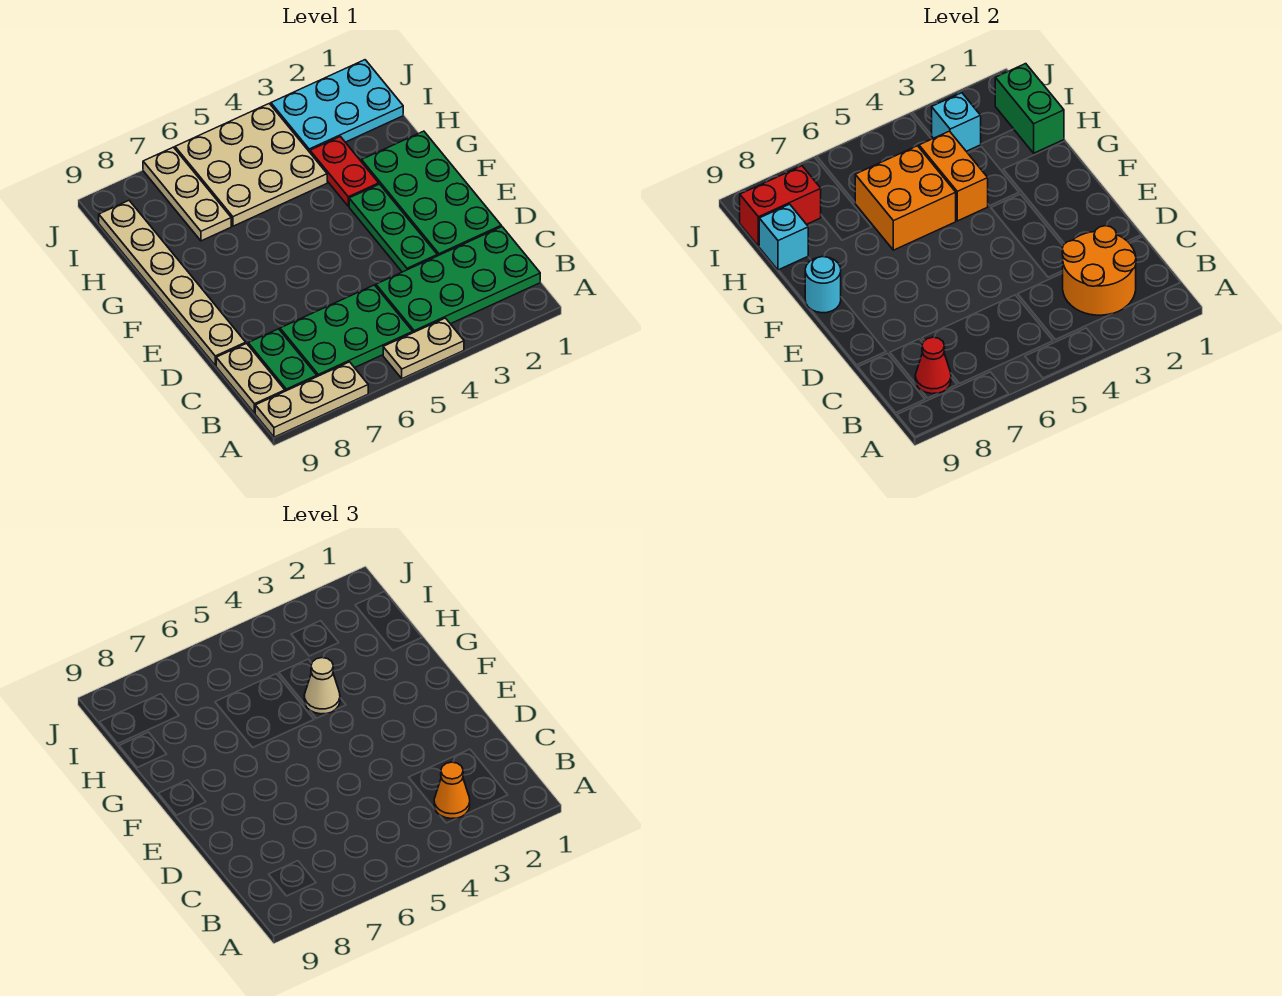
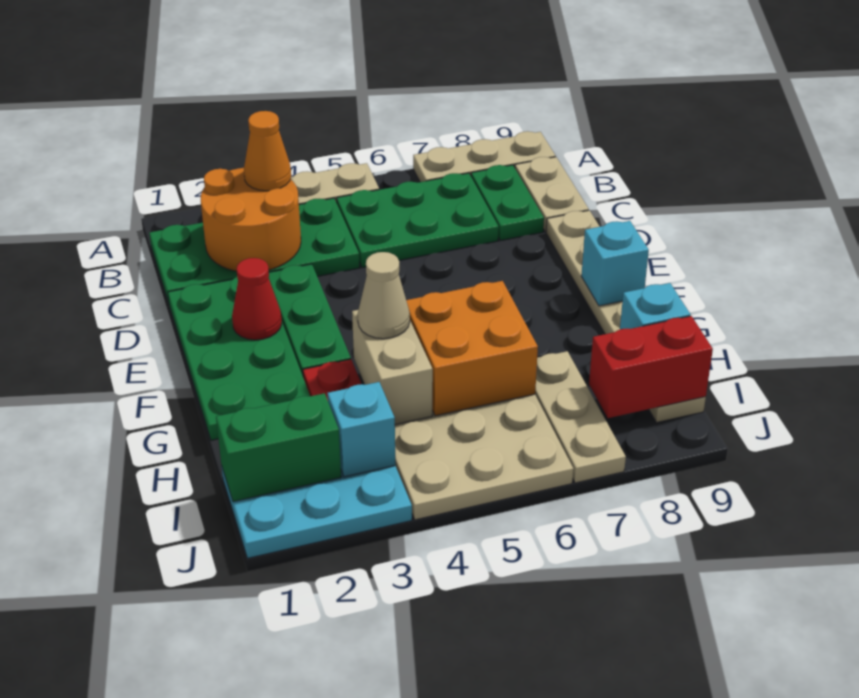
red 1x1 cone [915,337,951,394] -> red 1x1 cone moved to [232,258,282,340]
cyan 1x1 round brick [805,257,841,313] -> cyan 1x1 brick [581,221,649,306]
orange 1x2 brick [919,131,988,221] -> tan 1x2 brick [352,310,433,424]
green 1x2 brick [995,64,1064,153] -> green 1x2 brick turned to [216,393,341,502]

